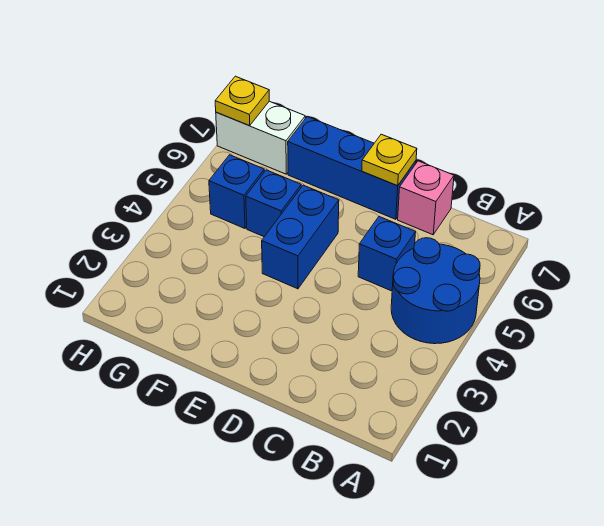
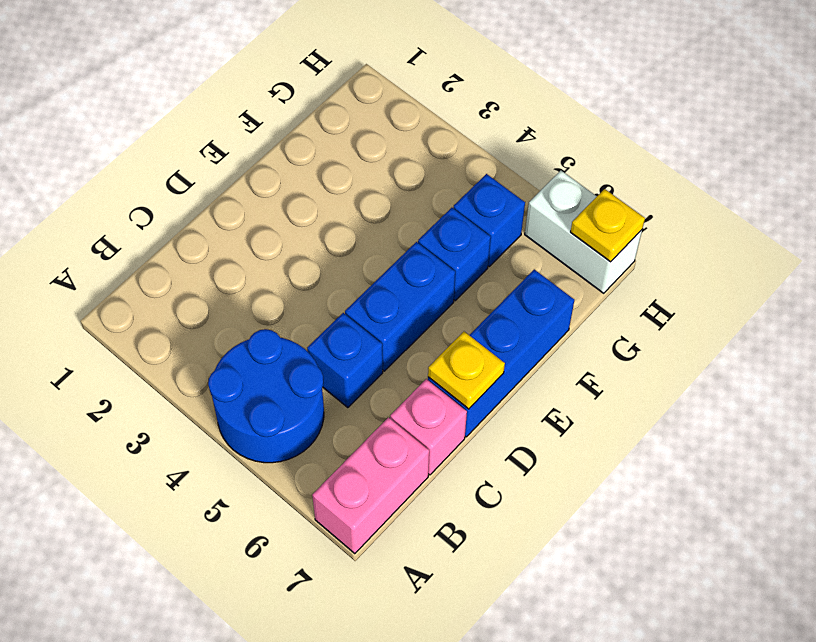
none -> pink 1x2 brick [312,417,429,554]
blue 1x2 brick [262,185,339,289] -> blue 1x2 brick turned to [345,242,455,371]
white 1x2 brick [216,101,305,174] -> white 1x2 brick turned to [525,171,642,293]

